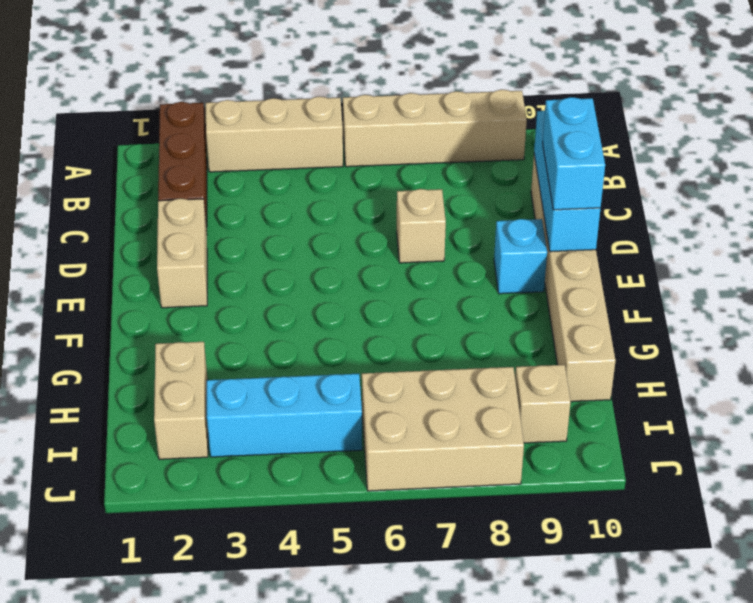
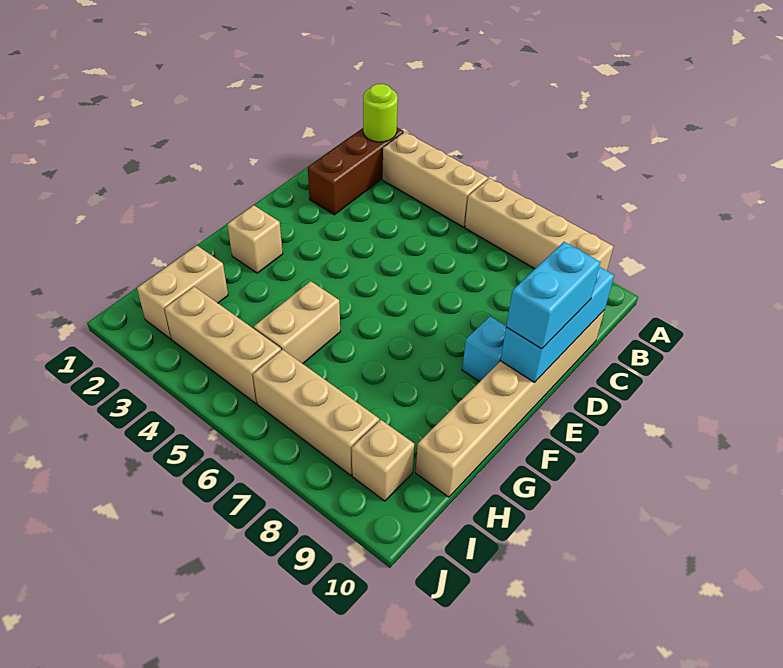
none -> lime 1x1 round brick [363,84,398,142]
tan 1x2 brick [157,198,207,308] -> tan 1x2 brick moved to [254,281,340,364]
tan 1x1 brick [397,189,446,263] -> tan 1x1 brick moved to [227,205,283,273]
cyan 1x3 brick [207,374,362,457] -> tan 1x3 brick [164,287,281,403]
tan 2x3 brick [362,367,524,491] -> tan 1x3 brick [253,349,379,475]

